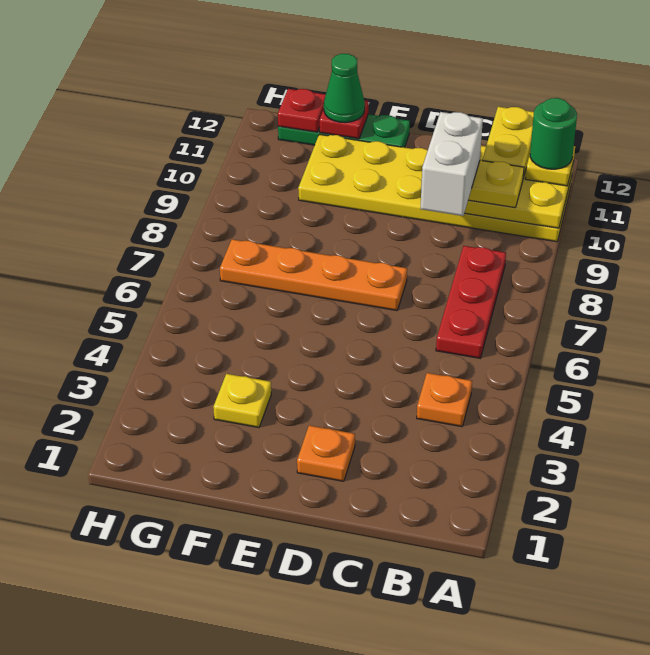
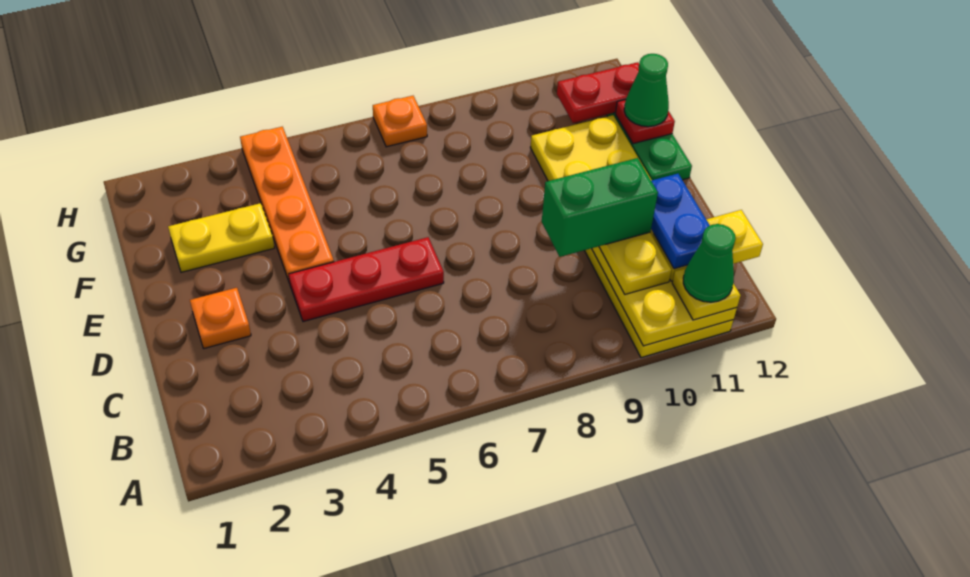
green 1x1 round brick [530,98,577,169] -> green 1x1 cone [683,224,736,302]
orange 1x1 plate [417,373,472,427] -> orange 1x1 plate moved to [373,96,427,147]
red 1x3 plate [436,246,506,358] -> red 1x3 plate moved to [289,237,444,322]
none -> blue 1x2 plate [651,174,710,269]
white 1x2 brick [420,112,483,216] -> green 1x2 brick [542,158,658,257]
orange 1x4 plate [220,239,407,310] -> orange 1x4 plate moved to [240,127,334,283]
yellow 1x1 plate [214,374,271,427] -> yellow 1x2 plate [168,203,274,272]
red 1x1 plate [278,89,326,132] -> red 1x2 plate [557,62,639,123]

